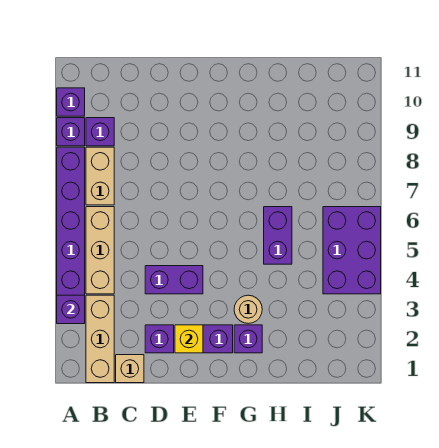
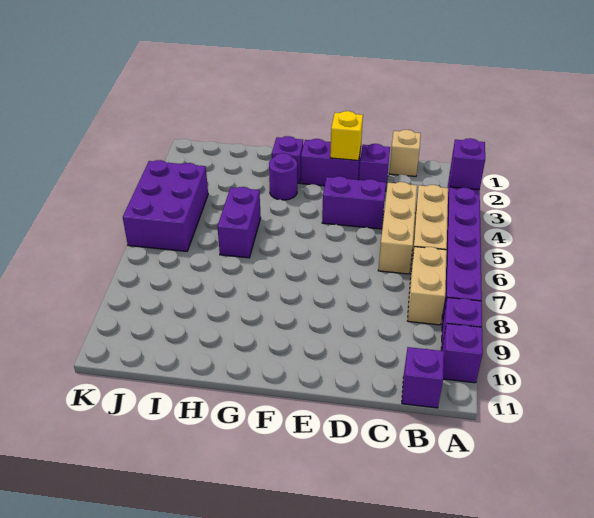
tan 1x3 brick [86,295,114,383] -> tan 1x3 brick moved to [378,182,417,274]
purple 1x1 brick [86,118,114,146] -> purple 1x1 brick moved to [402,347,444,408]
tan 1x1 round brick [234,295,262,324] -> purple 1x1 round brick [269,153,297,200]

